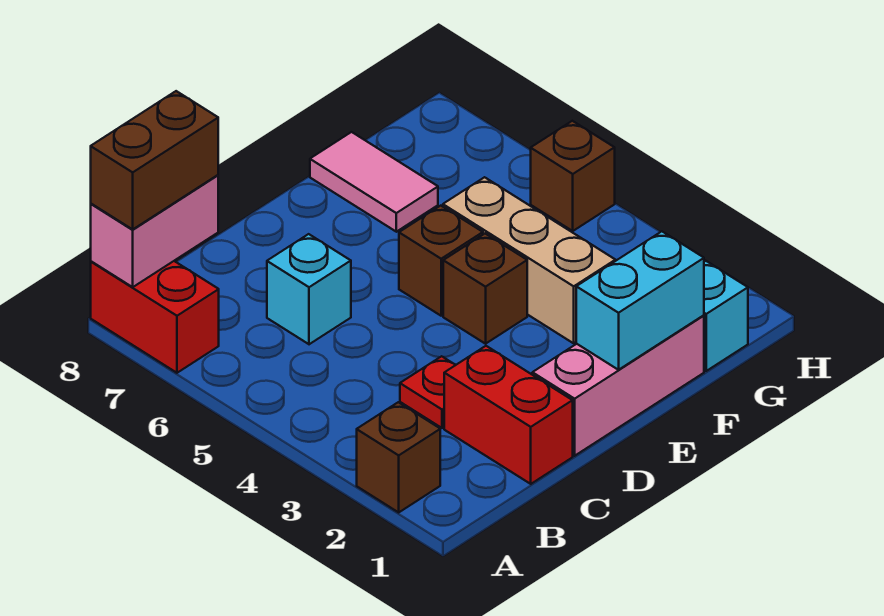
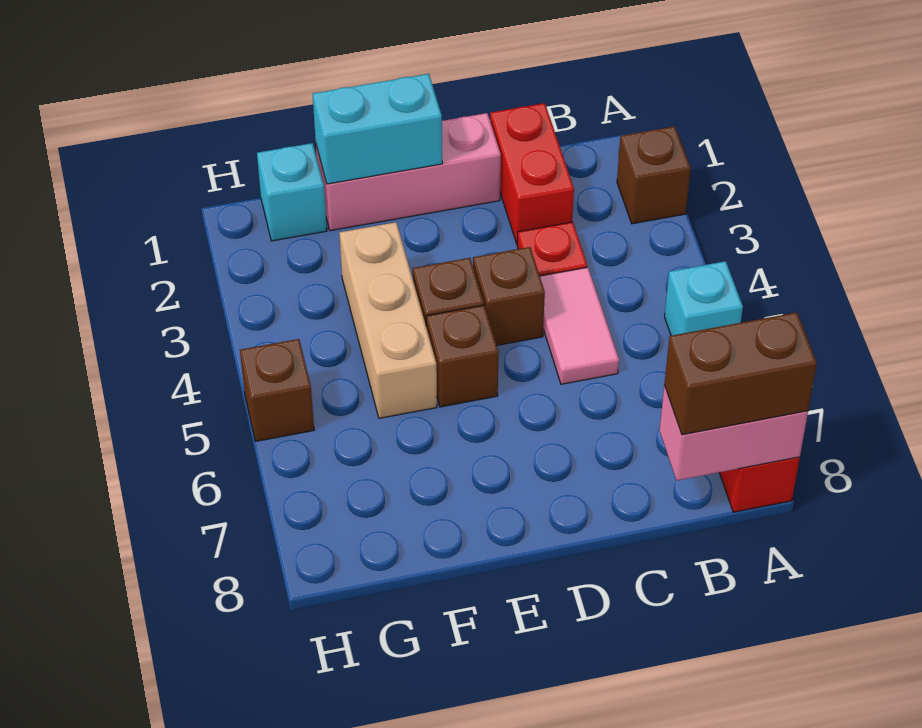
cyan 1x1 brick [267,234,351,344] -> cyan 1x1 brick moved to [665,261,743,336]
none -> brown 1x1 brick [473,247,545,345]
pink 1x2 tile [310,132,438,232] -> pink 1x2 tile moved to [540,267,619,384]

